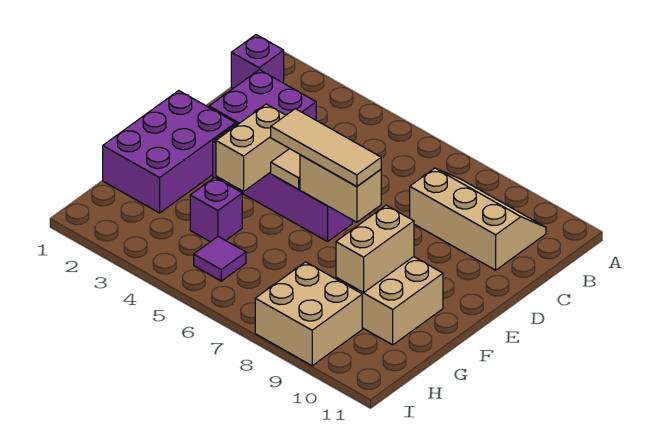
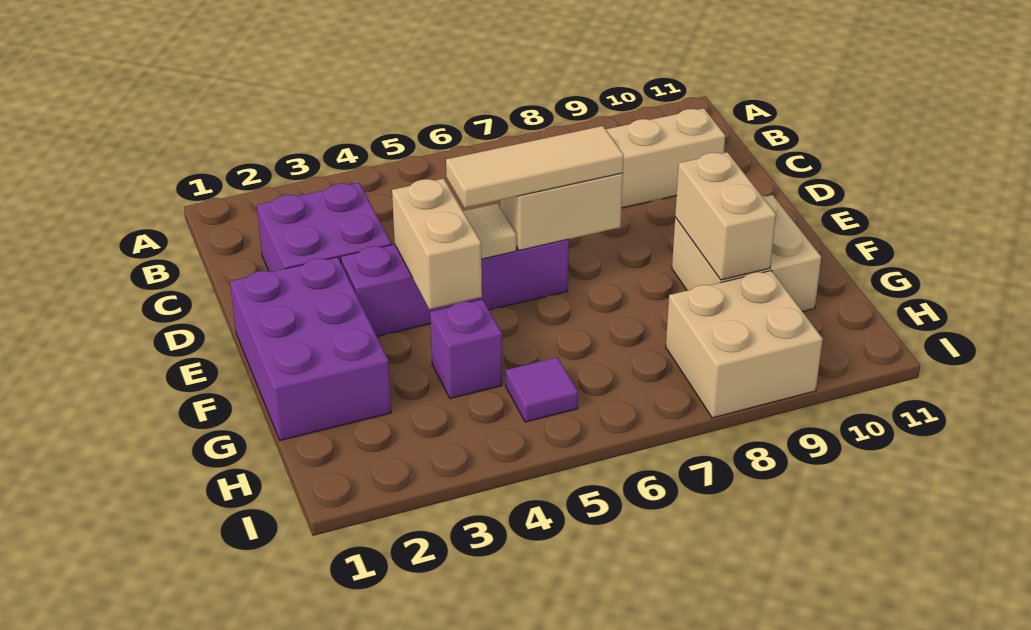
purple 1x1 brick [231,35,284,88] -> none

